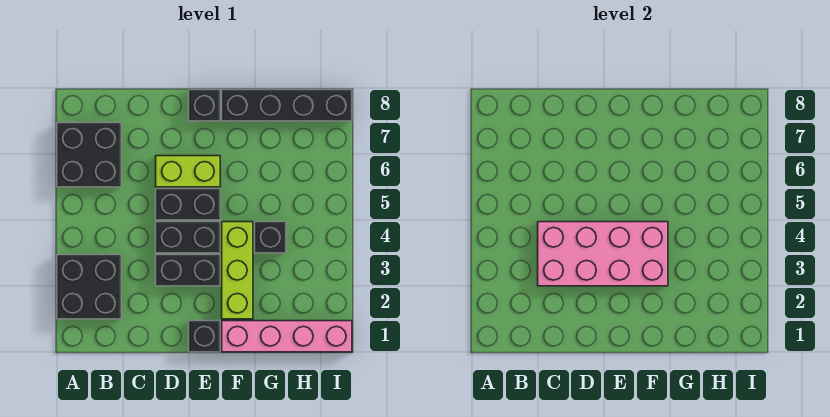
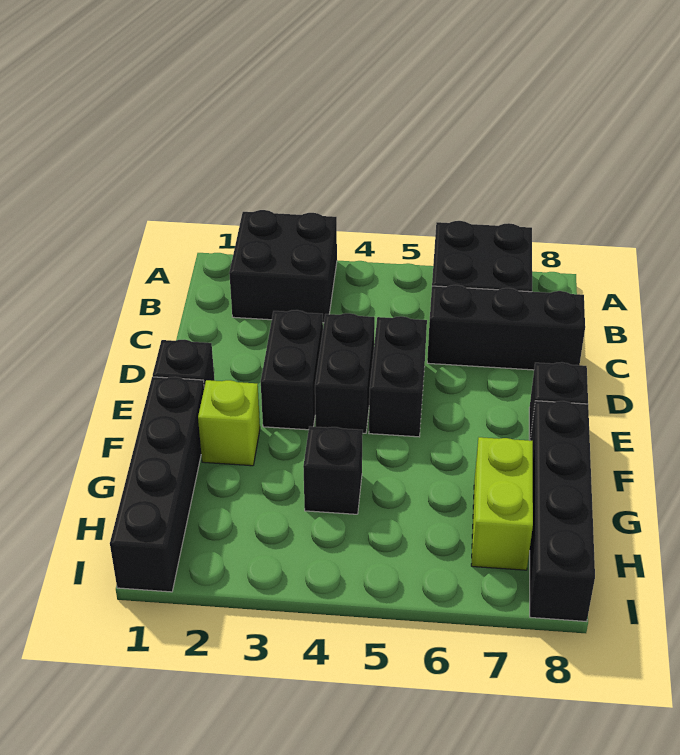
pink 2x4 brick [538,222,668,286] -> none
none -> black 1x3 brick [427,285,585,370]
lime 1x2 brick [156,156,220,187] -> lime 1x2 brick moved to [471,437,533,570]
pink 1x4 brick [222,321,352,352] -> black 1x4 brick [110,377,204,592]
lime 1x3 brick [222,222,253,319] -> lime 1x1 brick [198,380,260,466]

